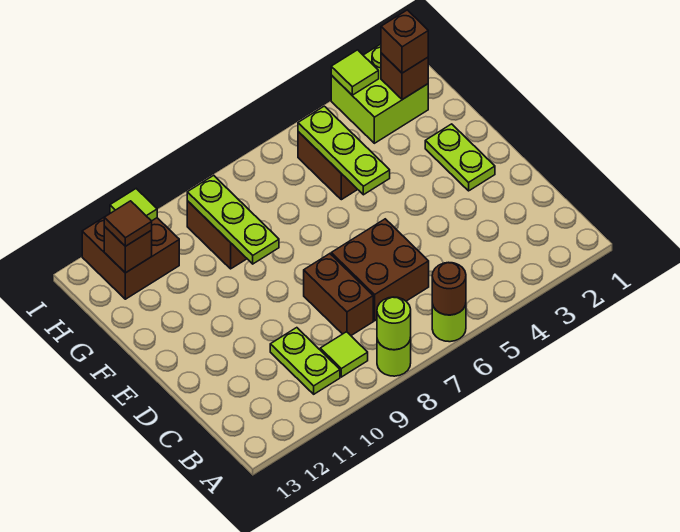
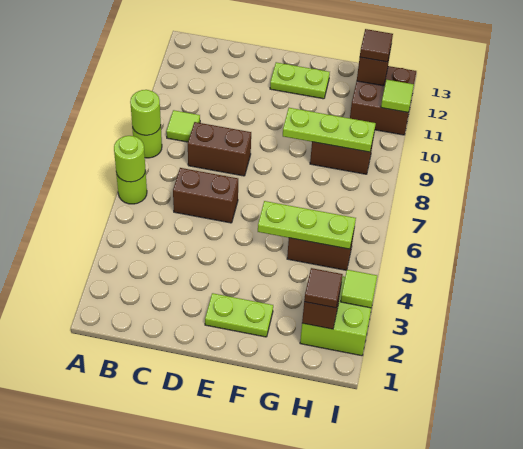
brown 1x1 round brick [432,263,466,315] -> lime 1x1 round brick [114,136,145,182]
lime 1x2 plate [270,328,340,394] -> lime 1x2 plate moved to [270,62,330,99]
brown 2x2 brick [331,219,429,321] -> brown 1x2 brick [173,168,238,223]
brown 1x1 brick [381,10,428,73] -> brown 1x1 tile [304,268,343,308]

